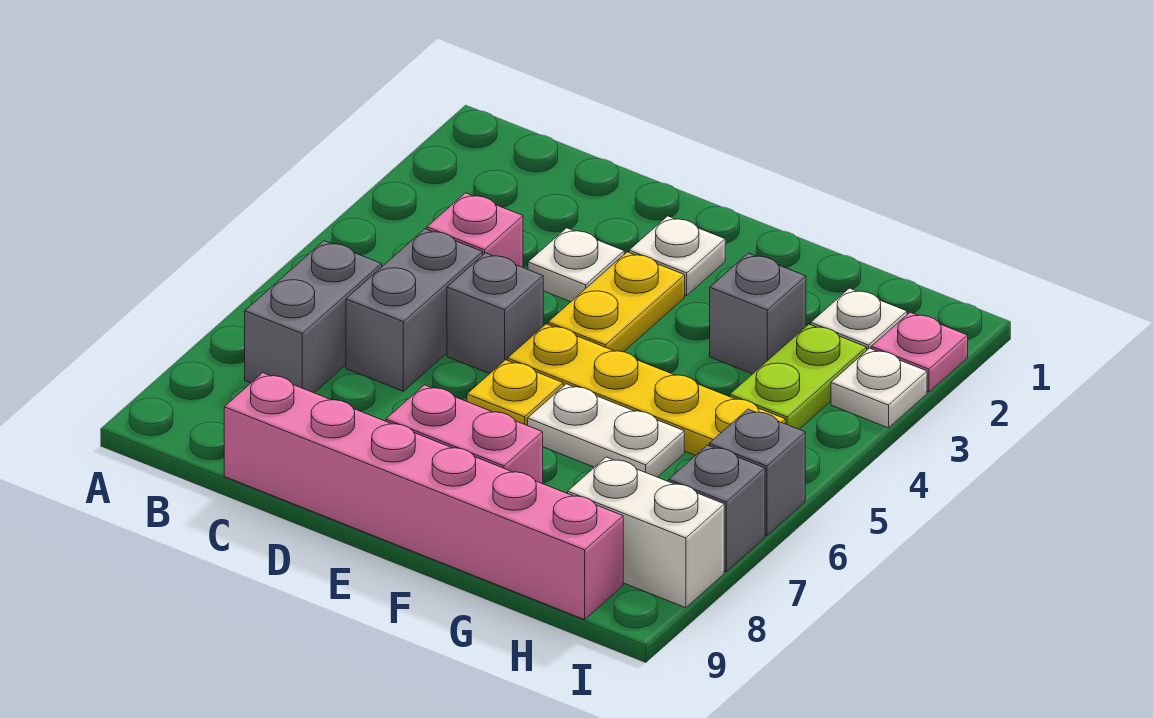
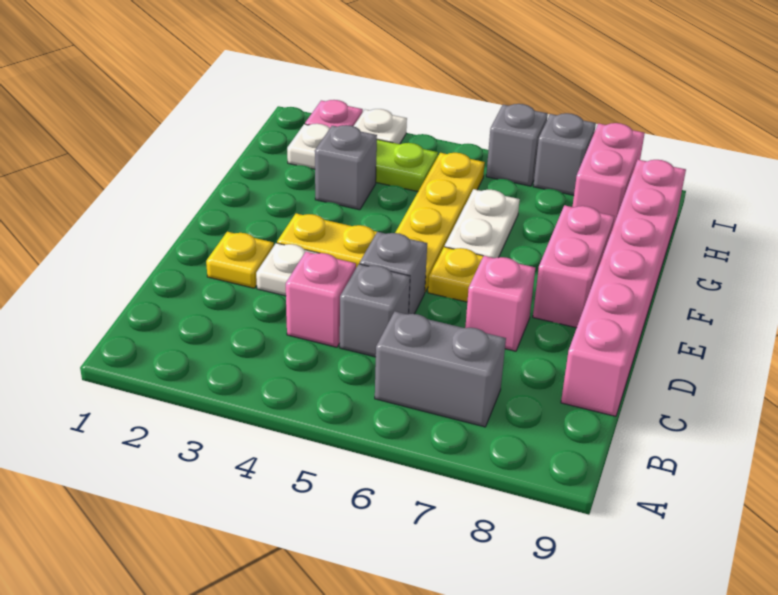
grey 1x2 brick [346,229,483,391] -> grey 1x1 brick [340,264,410,357]
none -> yellow 1x1 plate [206,232,274,288]
none -> pink 1x1 brick [465,256,535,351]
white 1x1 plate [629,216,725,296] -> none
white 1x2 brick [568,457,724,608] -> pink 1x2 brick [572,123,645,229]

